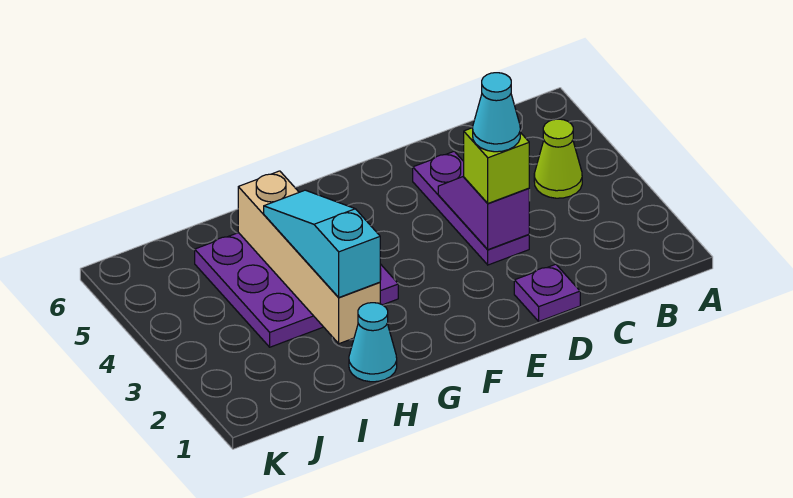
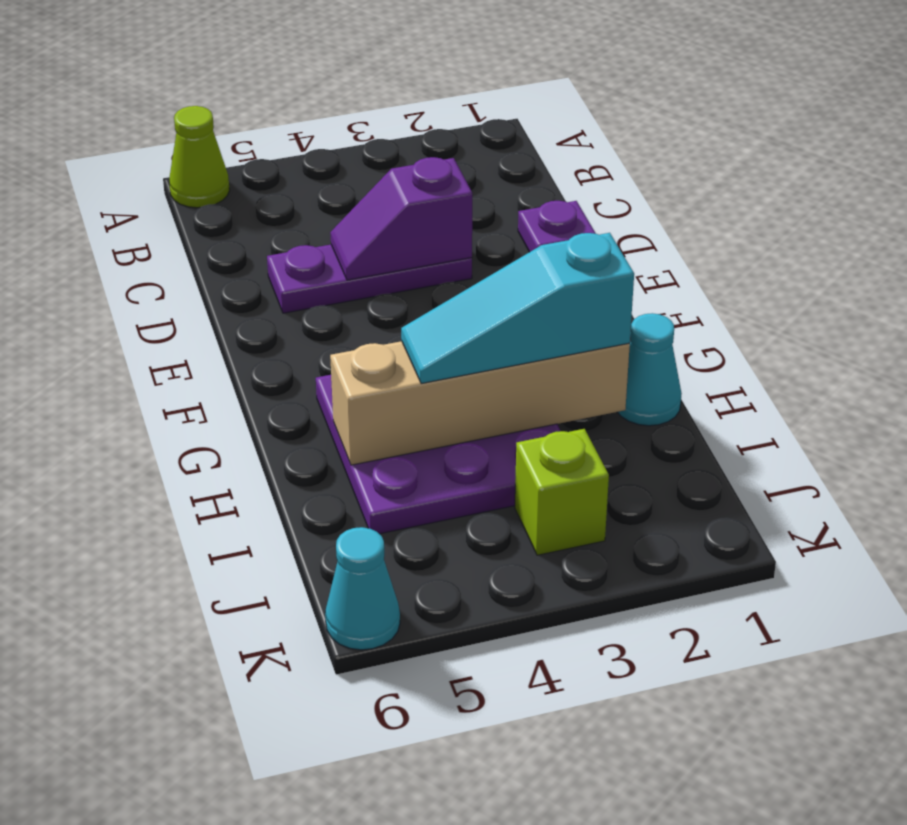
lime 1x1 cone [534,119,582,198] -> lime 1x1 cone moved to [169,106,230,208]
lime 1x1 brick [464,128,529,203] -> lime 1x1 brick moved to [515,429,609,555]
cyan 1x1 cone [473,73,520,152] -> cyan 1x1 cone moved to [325,527,400,650]

